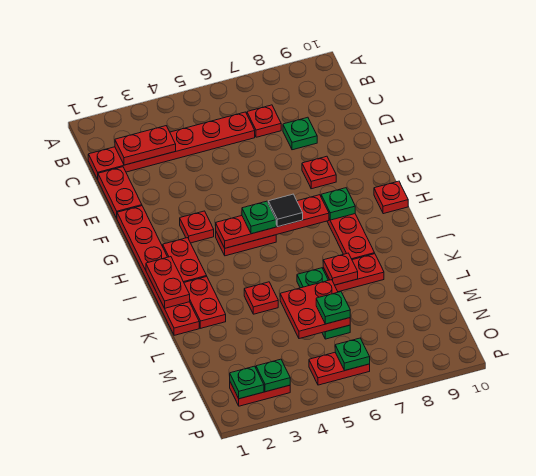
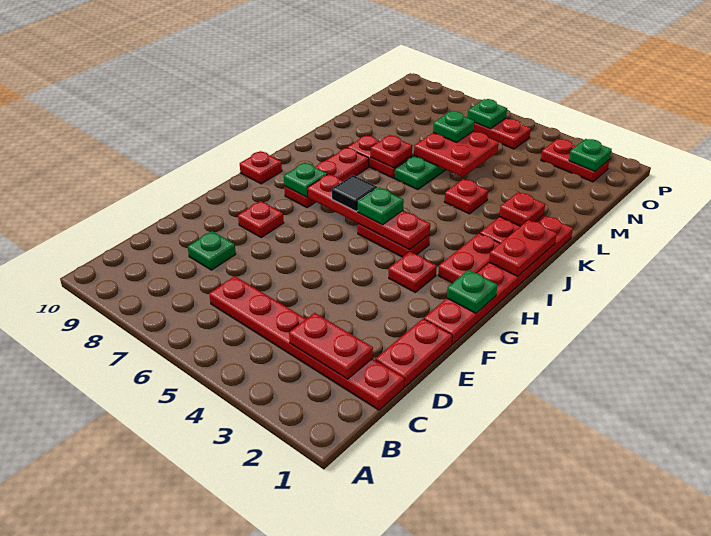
red 1x1 plate [247,105,281,137] -> red 1x1 plate moved to [499,192,545,226]
green 1x1 plate [256,359,290,392] -> green 1x1 plate moved to [447,270,498,313]

